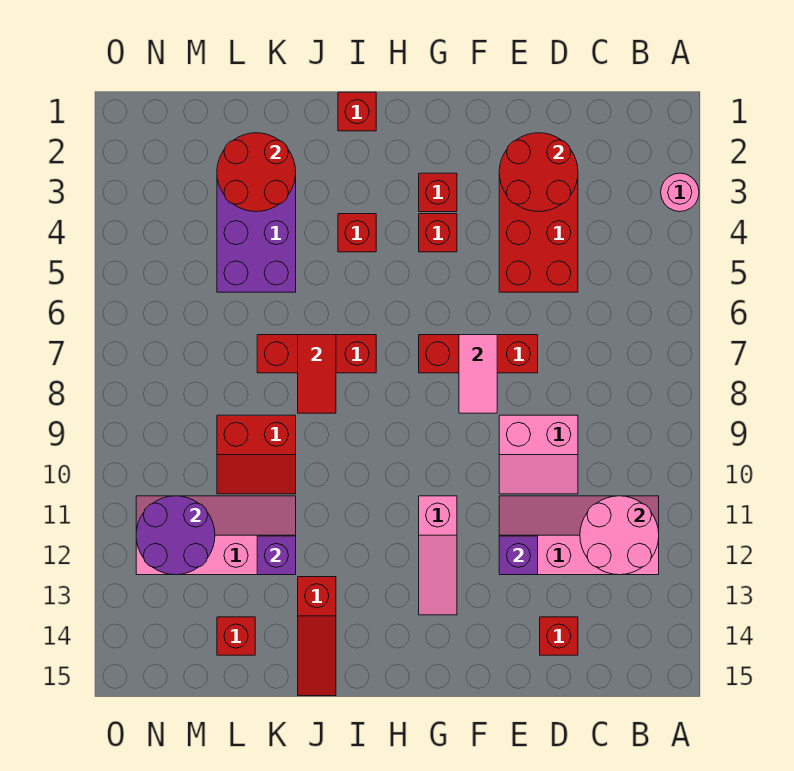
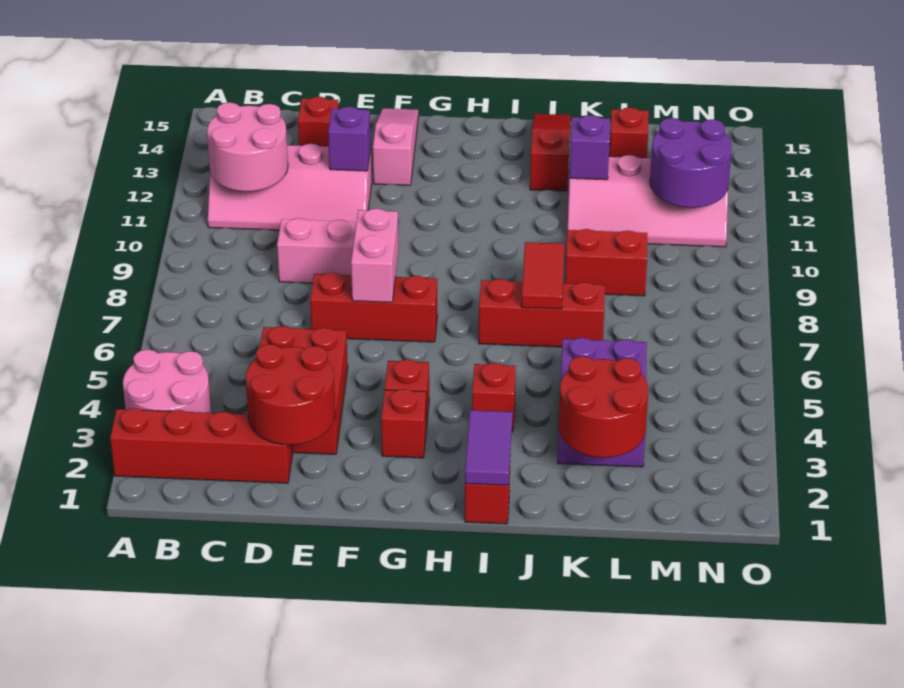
none -> red 1x4 brick [110,408,293,483]
pink 1x1 round brick [661,173,699,212] -> pink 2x2 round brick [123,350,211,413]
pink 1x2 tile [459,335,497,413] -> pink 1x2 brick [351,208,398,302]
pink 1x3 slope [419,496,457,615] -> pink 1x3 slope moved to [373,108,419,185]
none -> purple 1x2 tile [465,410,512,485]

